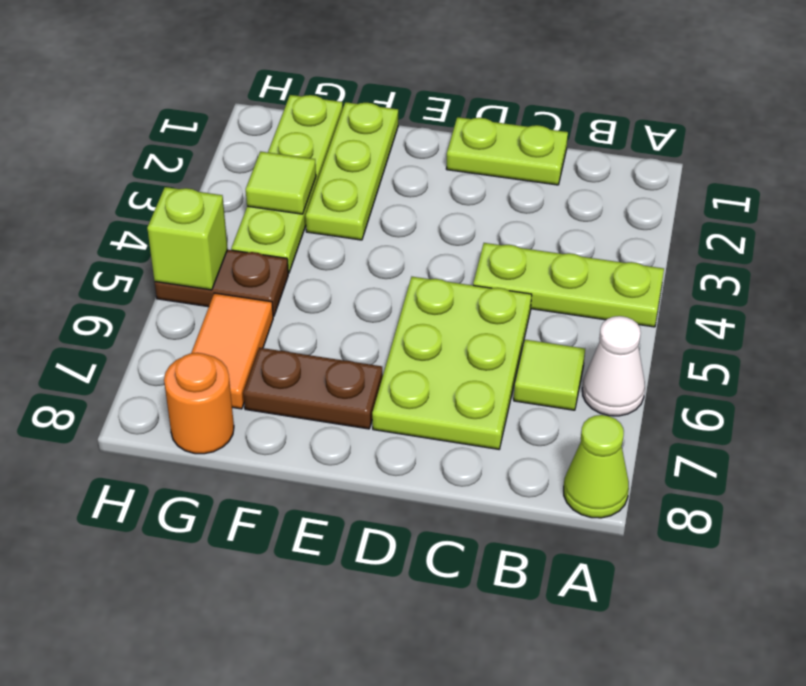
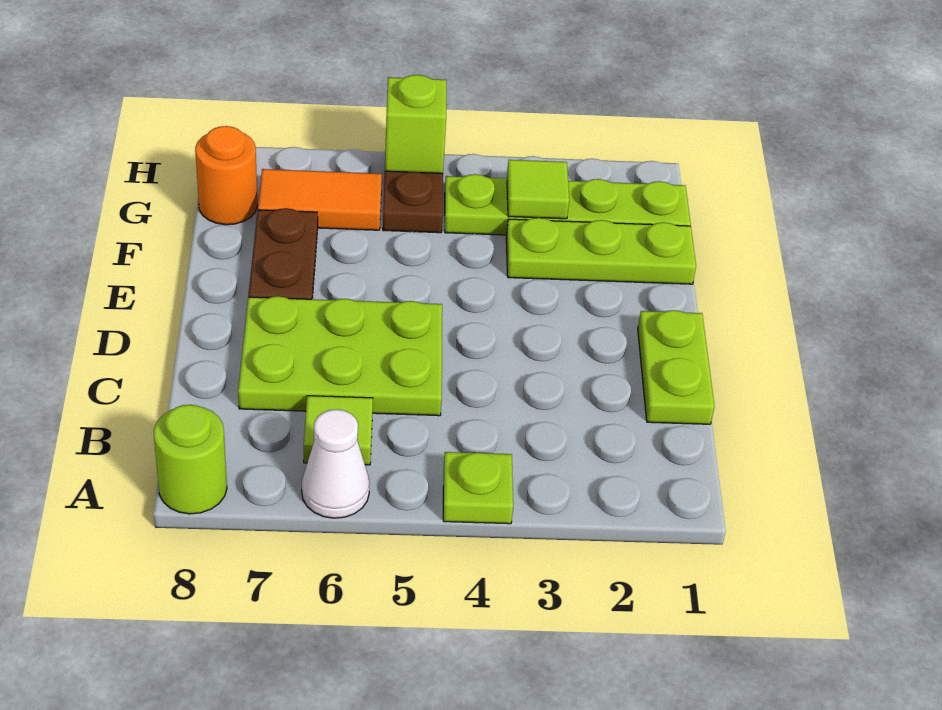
lime 1x3 plate [473,243,664,327] -> lime 1x1 plate [443,452,513,524]
lime 1x1 cone [564,415,629,518] -> lime 1x1 round brick [154,405,227,514]

